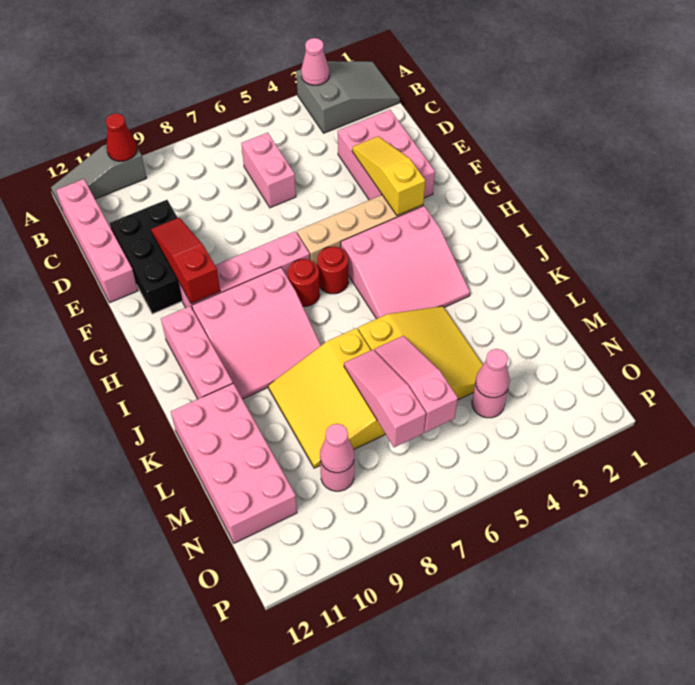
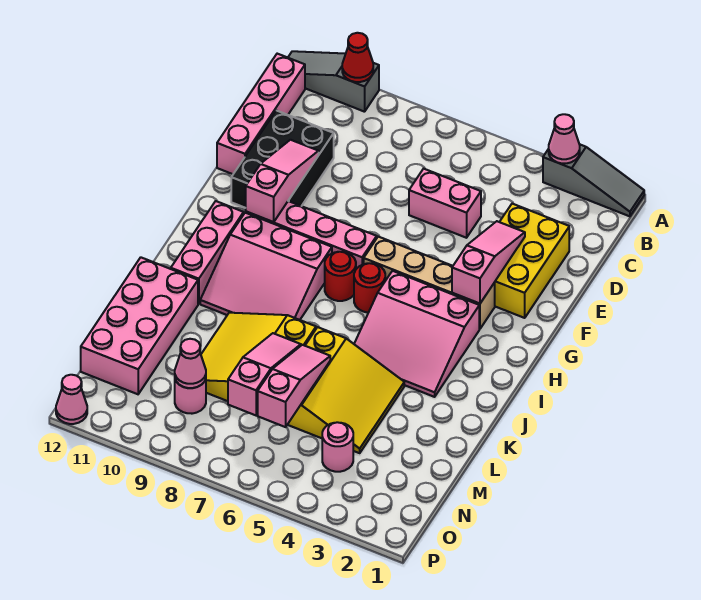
grey 2x3 slope [296,61,400,133] -> grey 1x3 slope [543,145,644,216]
pink 1x2 brick [241,133,296,208] -> pink 1x2 brick turned to [409,169,481,238]
pink 2x3 brick [338,110,435,200] -> yellow 2x3 brick [494,204,569,318]
yellow 1x3 slope [352,136,425,216] -> pink 1x3 slope [452,221,525,304]
red 1x3 slope [151,218,220,304] -> pink 1x3 slope [246,140,319,222]
pink 1x1 cone [476,349,510,398] -> pink 1x1 cone moved to [56,375,87,424]

